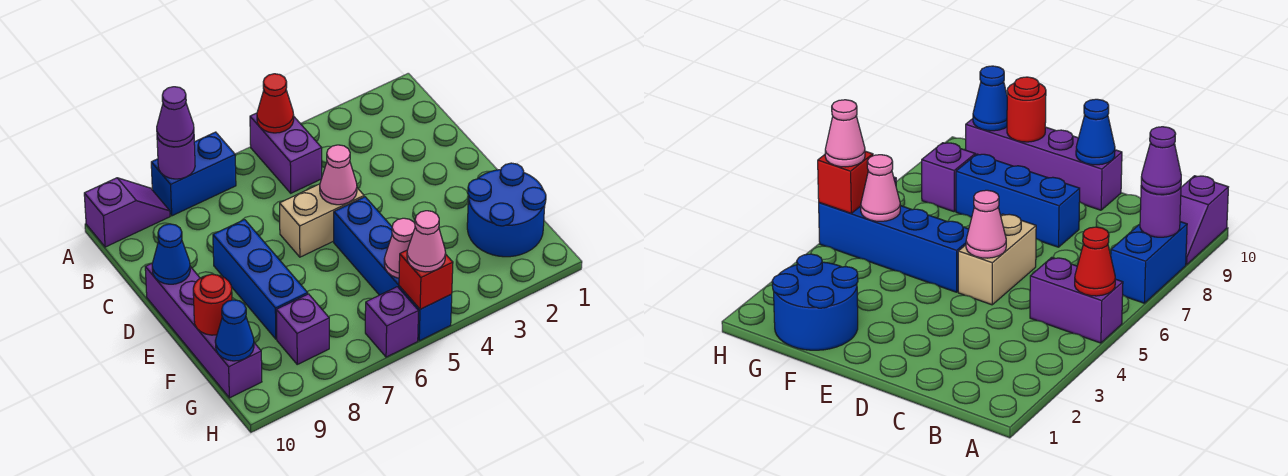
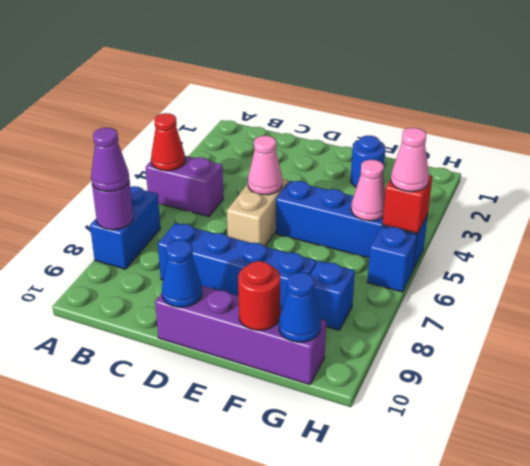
purple 1x2 slope [84,178,170,247] -> none
blue 1x3 brick [213,220,308,339] -> blue 1x4 brick [158,223,317,308]
blue 2x2 round brick [467,163,546,257] -> blue 1x1 round brick [351,135,385,187]
purple 1x1 brick [276,294,329,364] -> blue 1x1 brick [310,261,355,330]
purple 1x1 brick [365,287,418,357] -> blue 1x1 brick [367,226,417,292]

